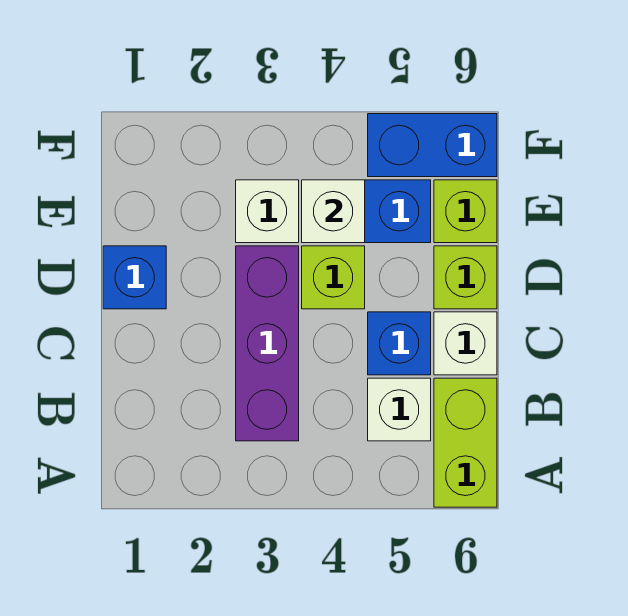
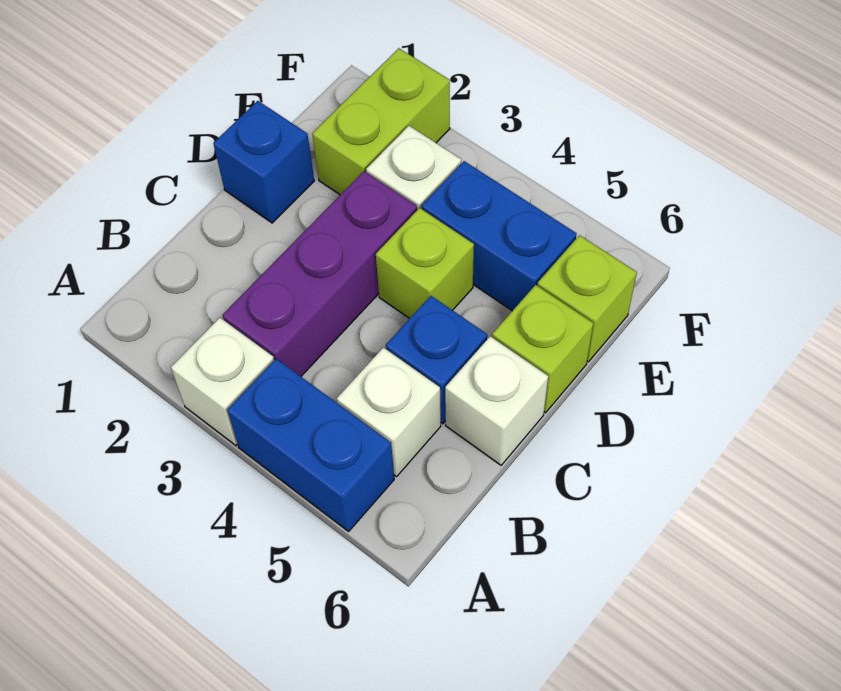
lime 1x2 brick [434,378,497,507] -> lime 1x2 brick moved to [312,48,450,195]
white 1x1 brick [302,180,365,243] -> white 1x1 brick moved to [171,318,274,446]
blue 1x2 brick [368,114,497,177] -> blue 1x2 brick moved to [227,359,394,531]

